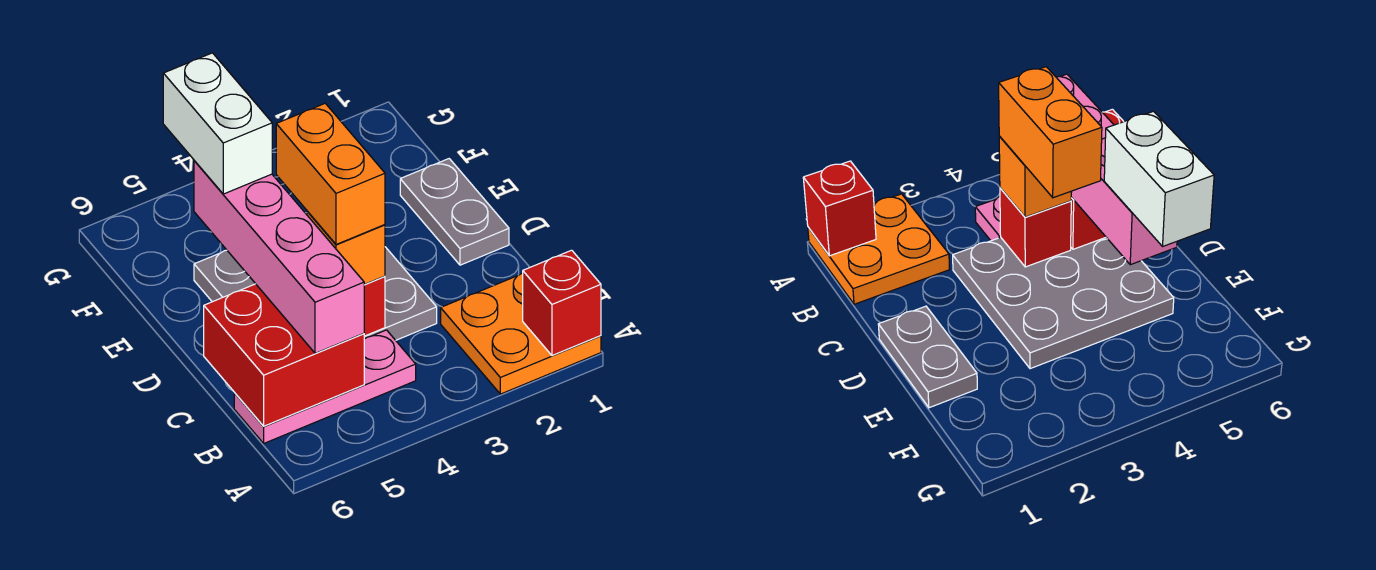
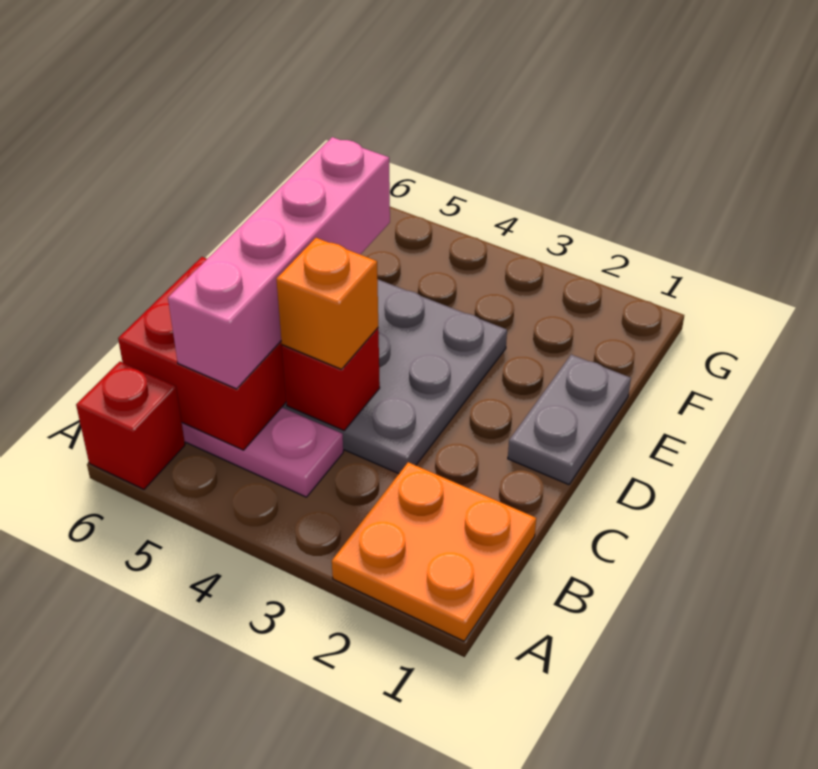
red 1x1 brick [523,250,601,356] -> red 1x1 brick moved to [76,362,185,489]
orange 1x2 brick [276,103,385,245] -> none
white 1x2 brick [163,53,272,194] -> none

